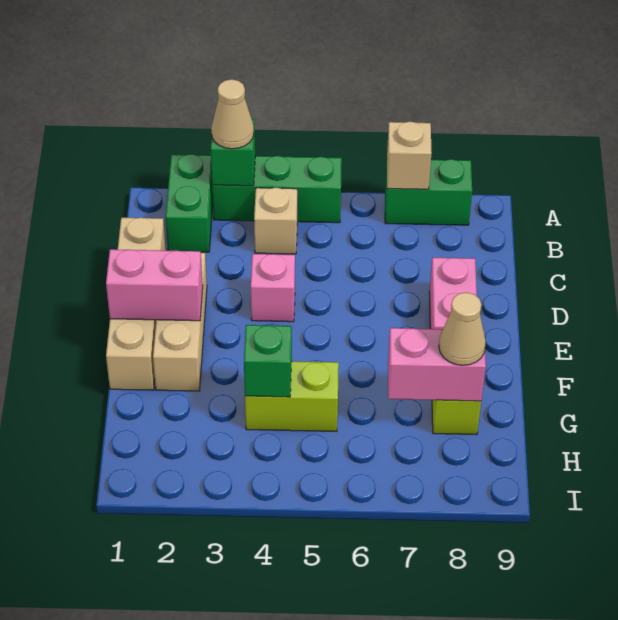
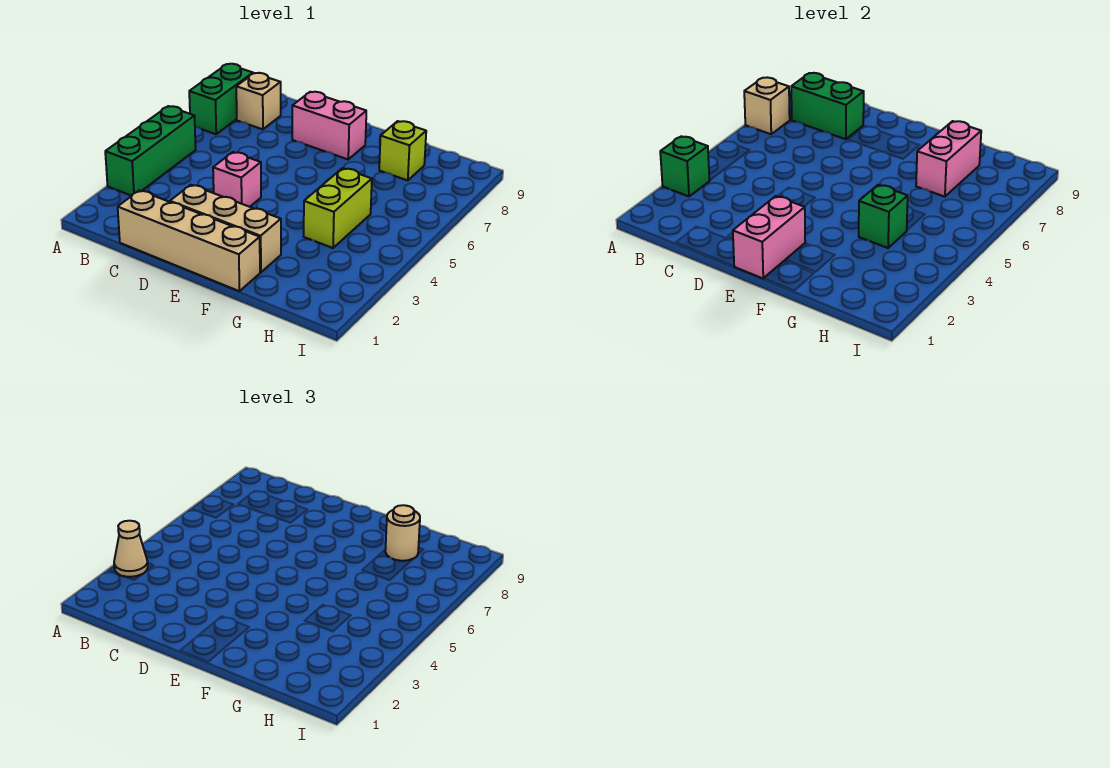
green 1x2 brick [166,154,213,252] -> green 1x2 brick moved to [791,73,864,139]
tan 1x1 brick [254,188,297,254] -> tan 1x1 brick moved to [236,73,281,129]
tan 1x1 cone [439,292,486,365] -> tan 1x1 round brick [385,505,420,561]

